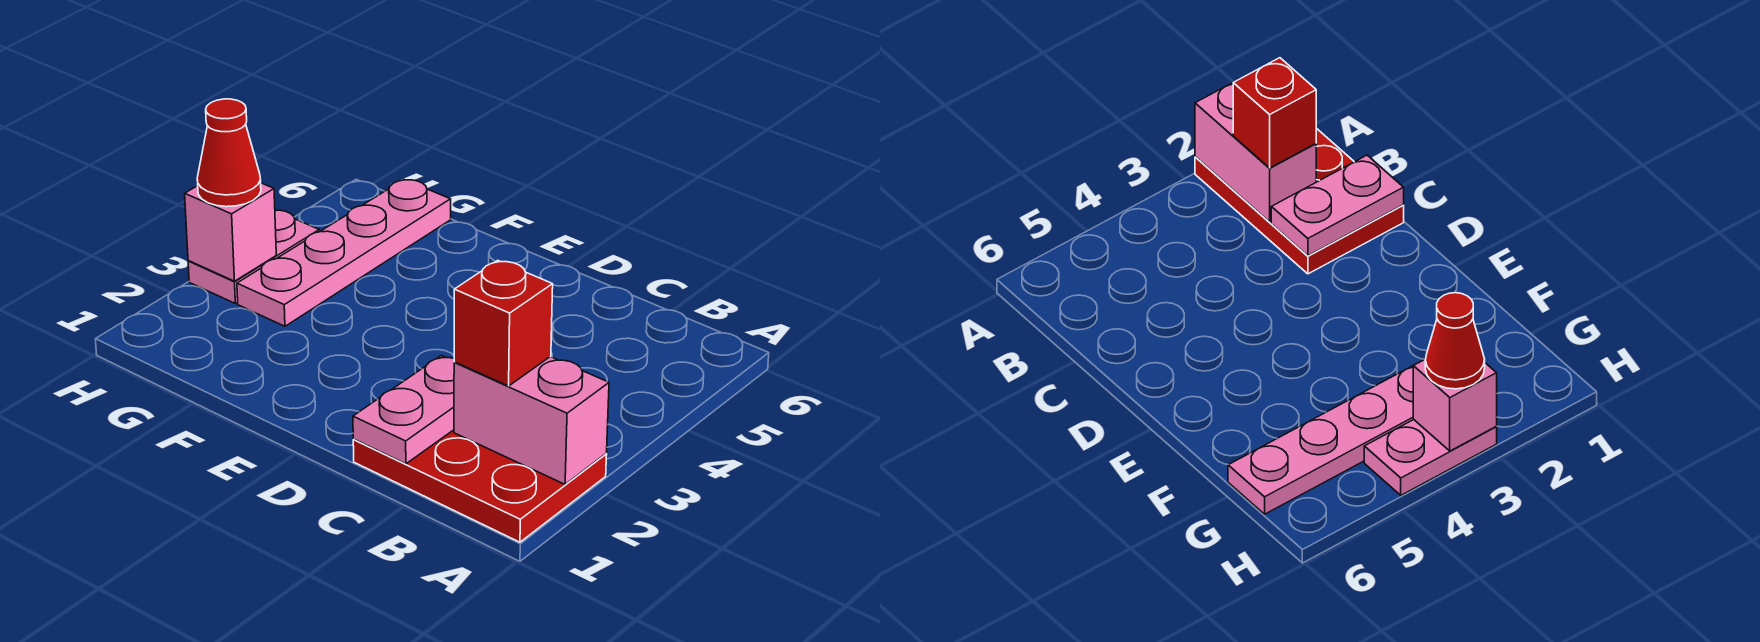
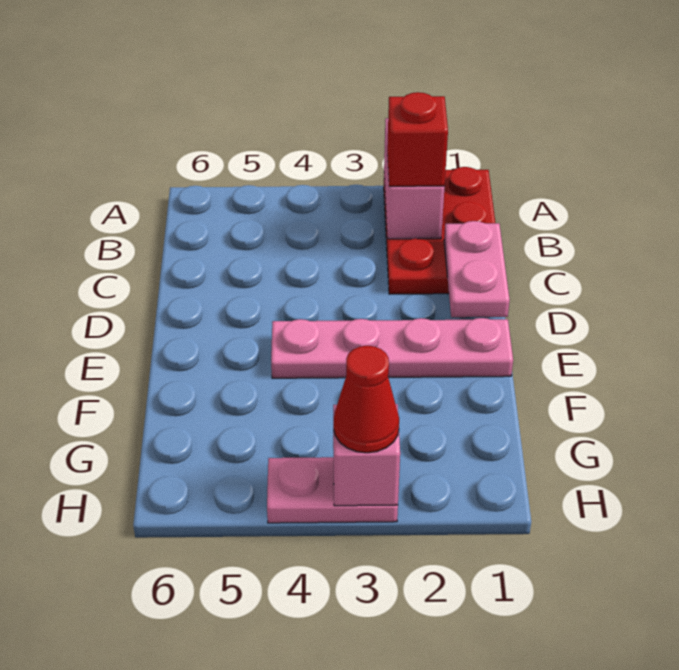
pink 1x2 plate [353,356,455,464] -> pink 1x2 plate turned to [444,221,510,317]
pink 1x4 plate [237,180,451,326] -> pink 1x4 plate moved to [271,318,513,378]

